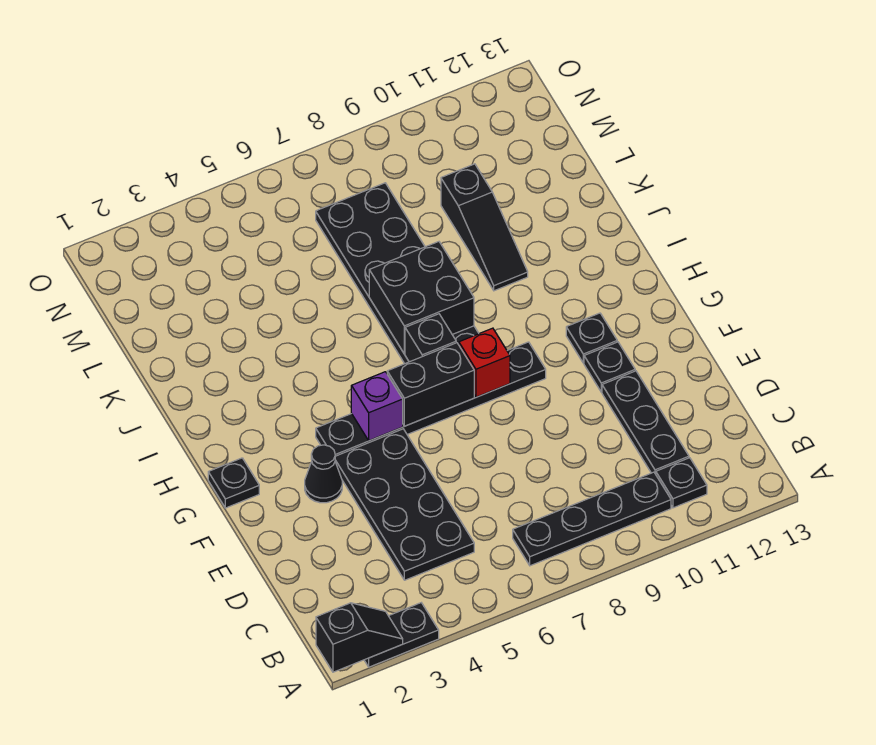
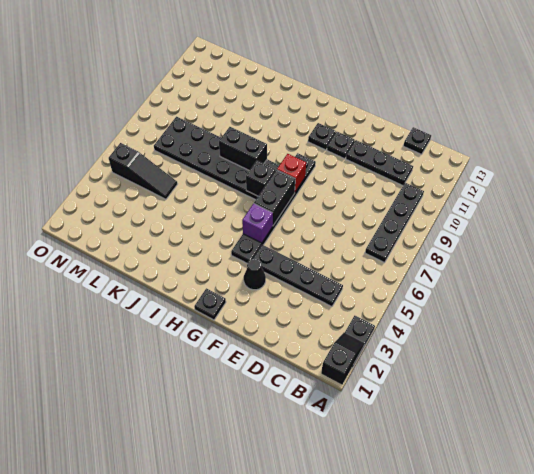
black 1x1 plate [656,458,707,508] -> black 1x1 plate moved to [403,127,431,154]
black 2x4 plate [335,429,474,580] -> black 1x4 plate [253,245,343,307]
black 2x2 brick [369,242,474,354] -> black 1x2 brick [219,127,267,171]
black 1x3 slope [441,164,528,291] -> black 1x3 slope moved to [109,143,177,199]

